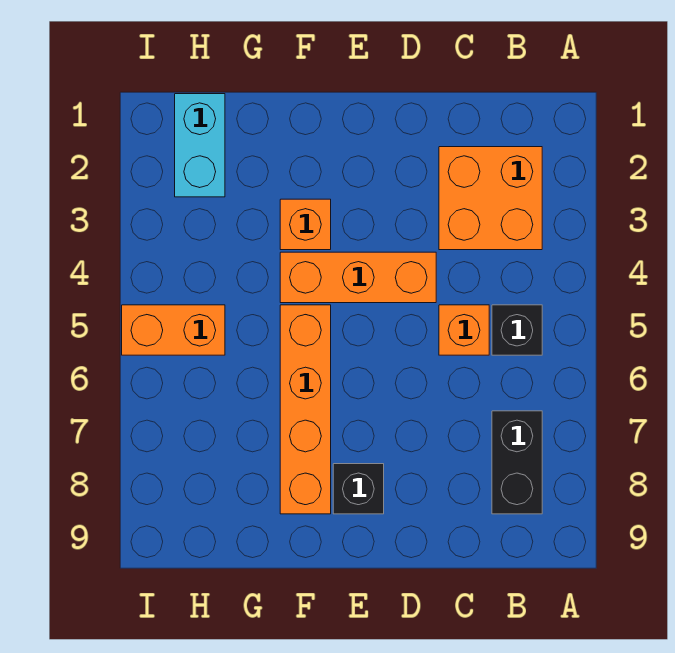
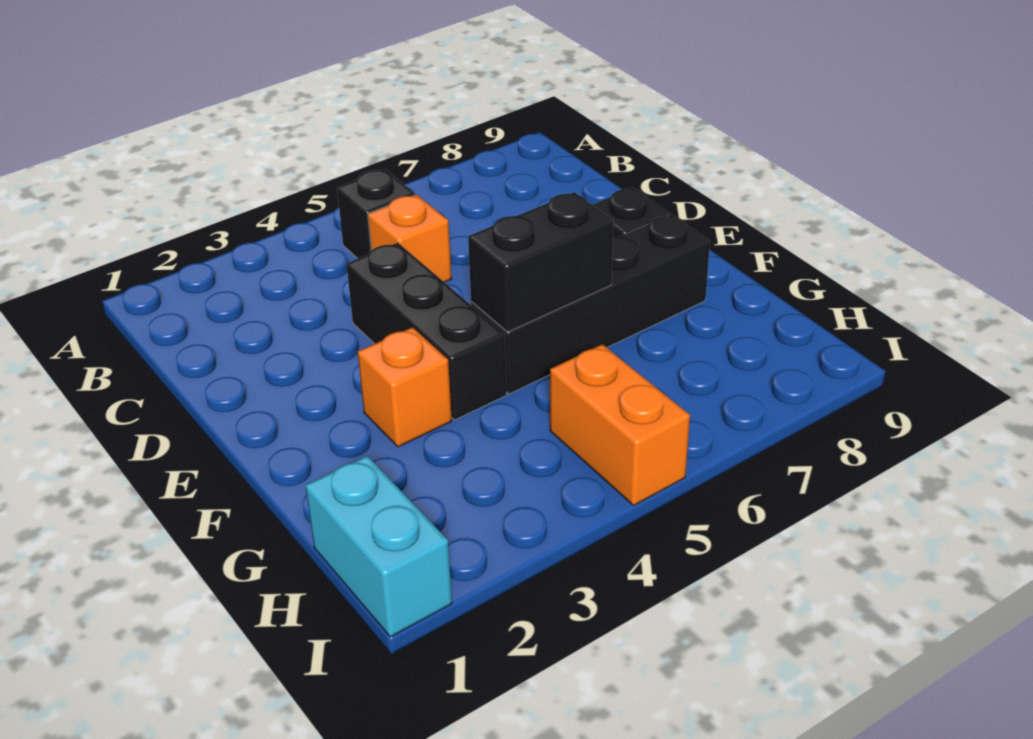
orange 2x2 brick [439,147,542,250] -> none
black 1x2 brick [492,411,542,514] -> black 1x2 brick moved to [468,192,613,332]
orange 1x3 brick [280,252,436,303] -> black 1x3 brick [347,243,506,420]
orange 1x4 brick [280,305,331,514] -> black 1x4 brick [471,214,710,394]
cyan 1x2 brick [175,94,225,197] -> cyan 1x2 brick turned to [305,456,452,637]

